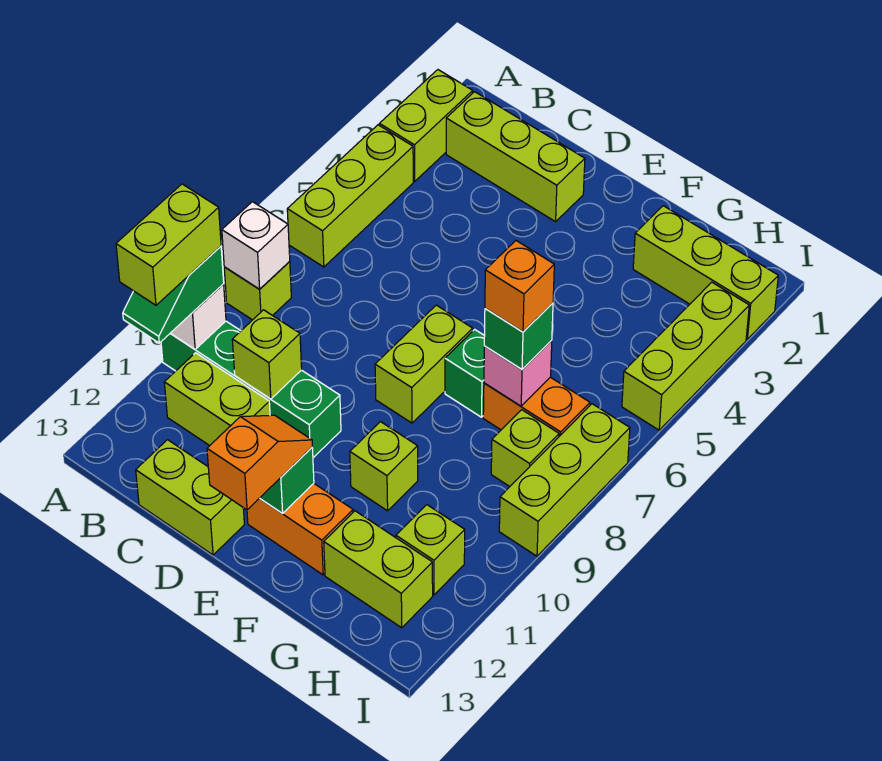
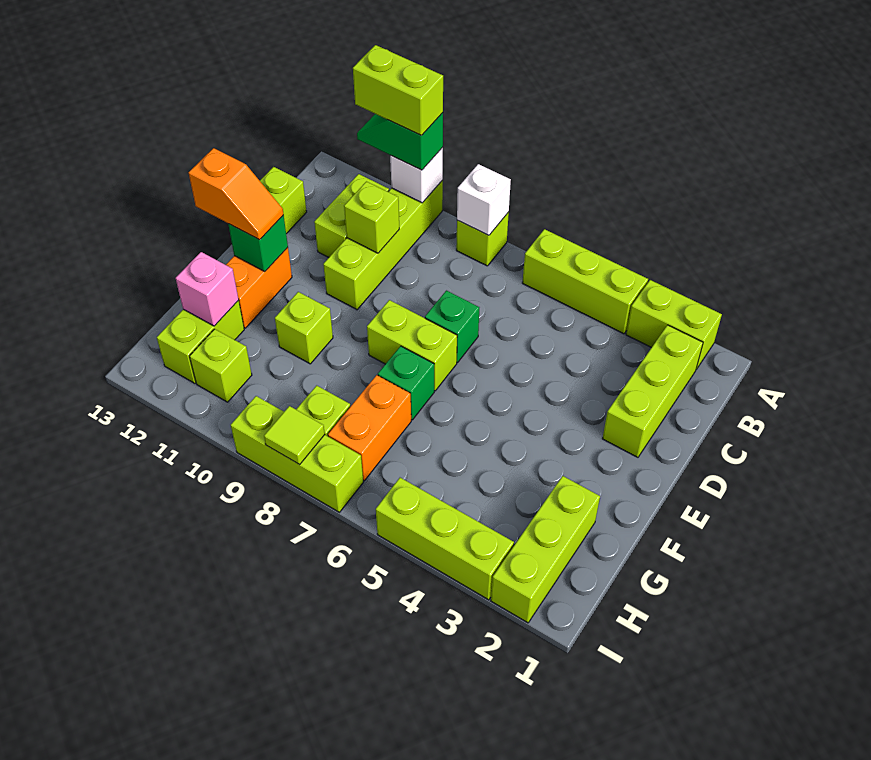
green 1x4 brick [161,321,341,458] -> lime 1x4 brick [323,181,443,310]
pink 1x1 brick [484,340,552,406] -> pink 1x1 brick moved to [176,252,239,326]
green 1x1 brick [484,303,553,369] -> green 1x1 brick moved to [425,291,479,363]
orange 1x1 brick [485,241,554,332] -> none
none -> lime 1x1 tile [264,406,325,465]

